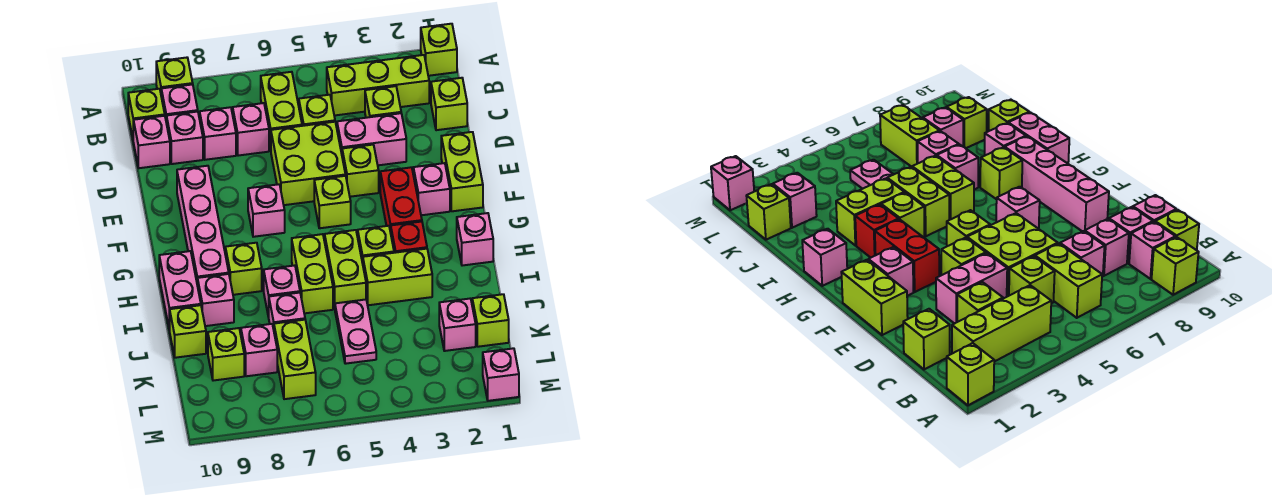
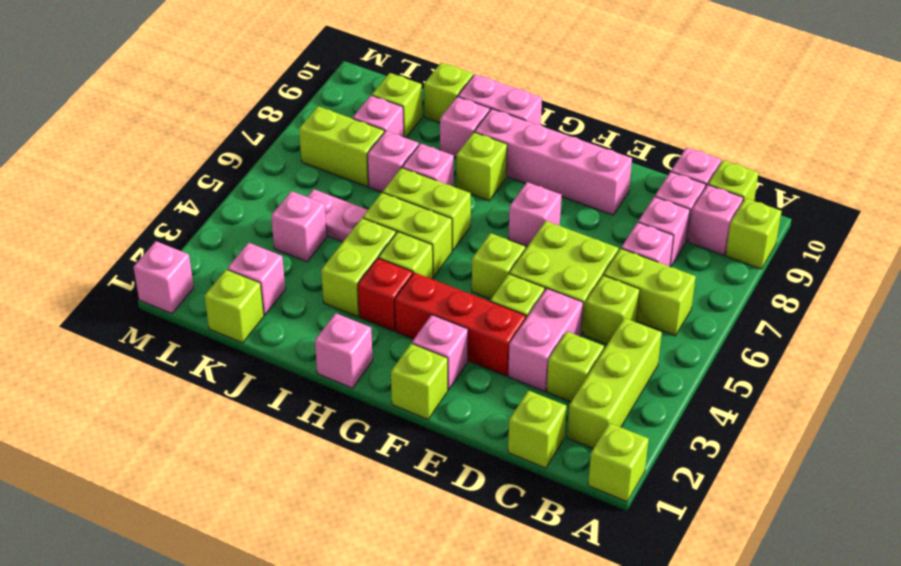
lime 1x2 brick [441,132,483,211] -> lime 1x1 brick [391,344,448,419]
red 1x2 brick [380,167,422,233] -> red 1x3 brick [395,273,526,376]
none -> pink 1x1 brick [271,191,327,262]

